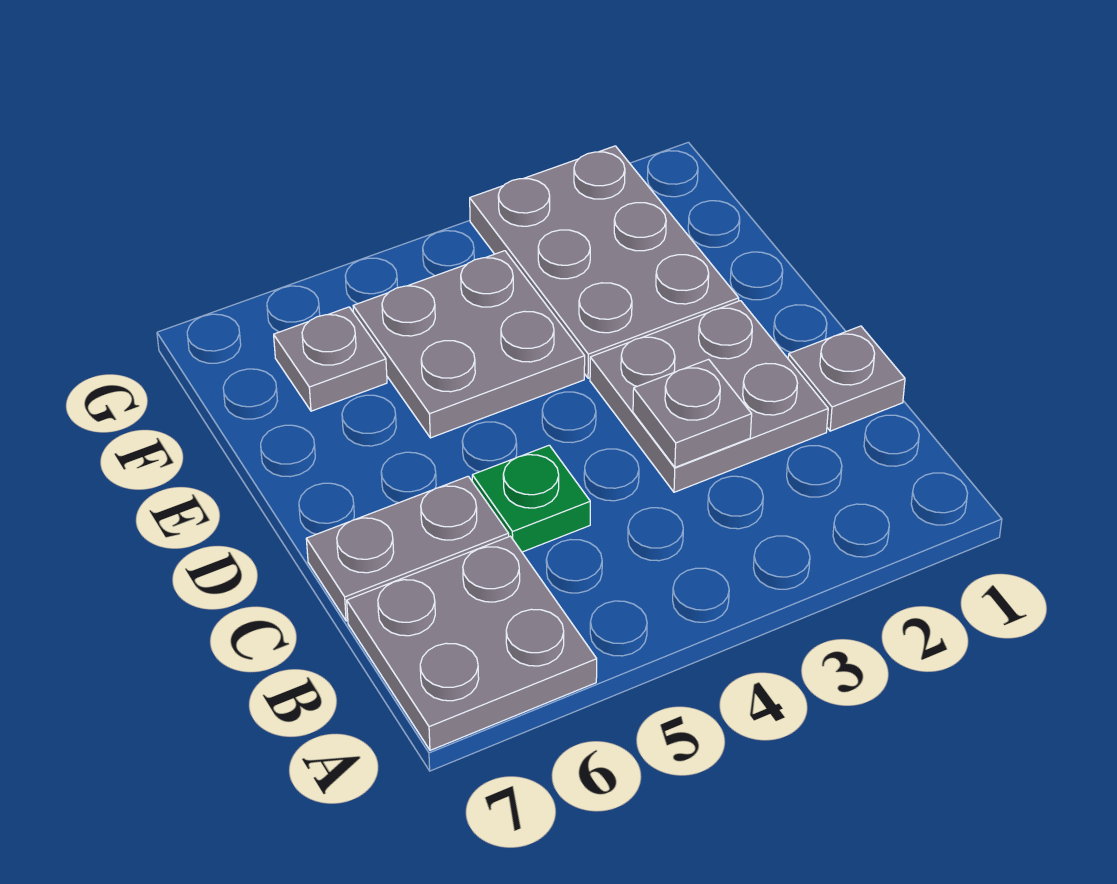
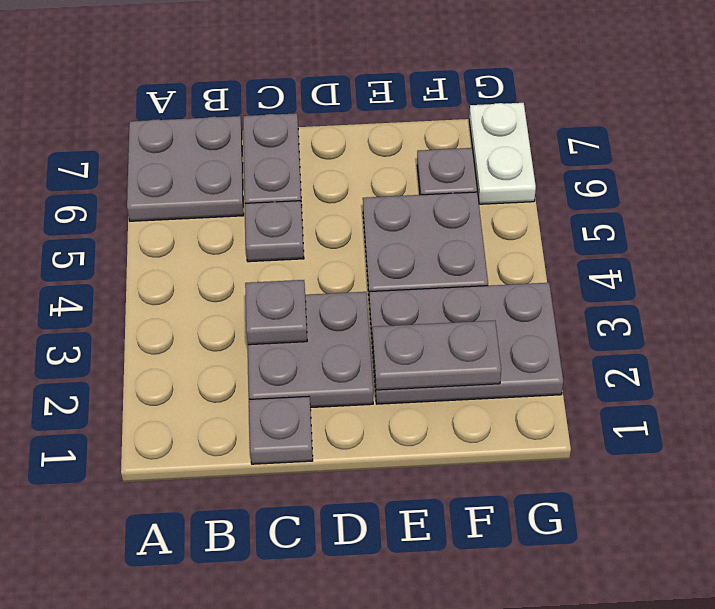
green 1x1 plate [472,445,590,552] -> grey 1x1 plate [245,201,304,262]
none -> grey 1x2 plate [373,321,501,390]
none -> white 1x2 plate [469,103,536,204]

